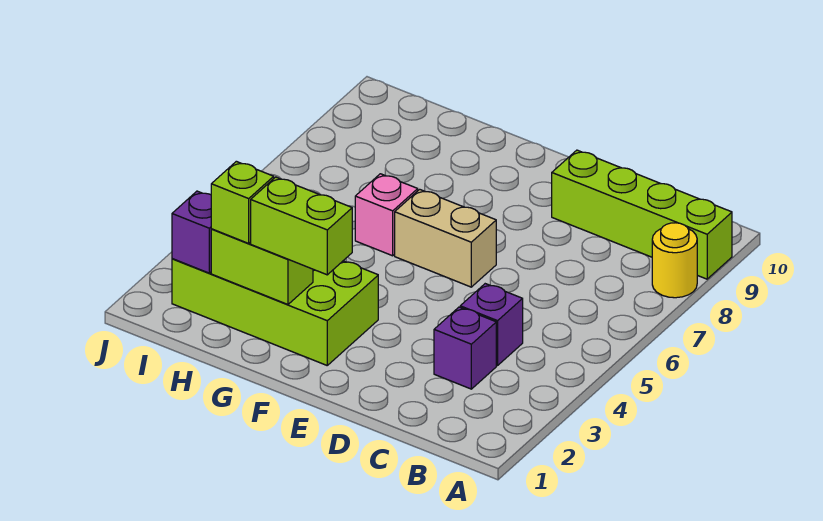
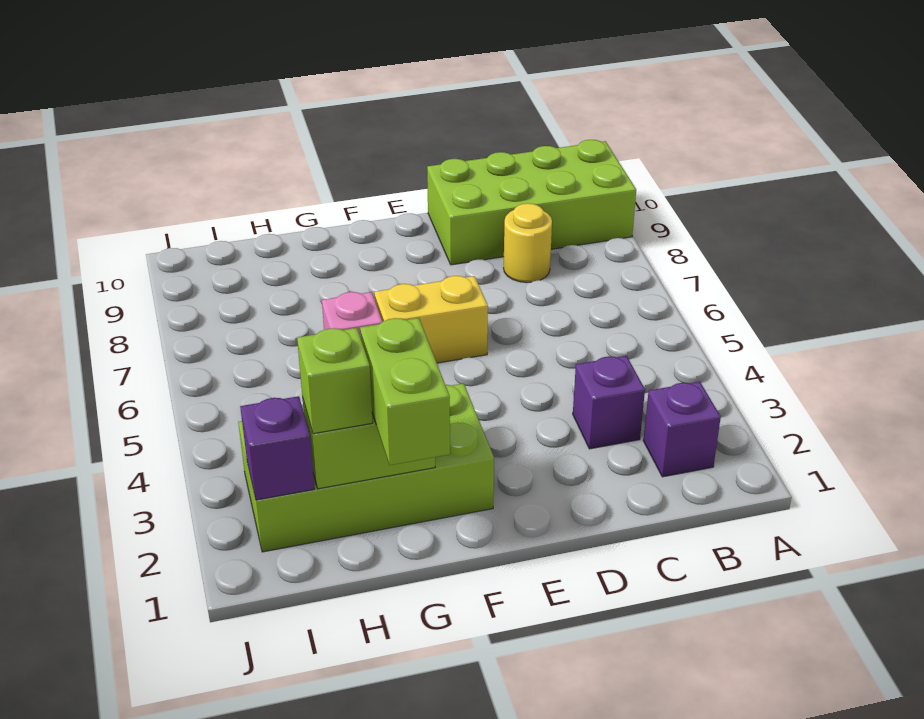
yellow 1x1 round brick [652,223,697,298] -> yellow 1x1 round brick moved to [504,203,552,283]
lime 1x4 brick [552,150,732,279] -> lime 2x4 brick [427,140,636,265]
purple 1x1 brick [460,284,523,366] -> purple 1x1 brick moved to [643,382,721,477]
tan 1x2 brick [395,189,496,287] -> yellow 1x2 brick [374,276,488,363]
lime 1x2 brick [251,177,352,275] -> lime 1x2 brick turned to [360,318,450,465]

